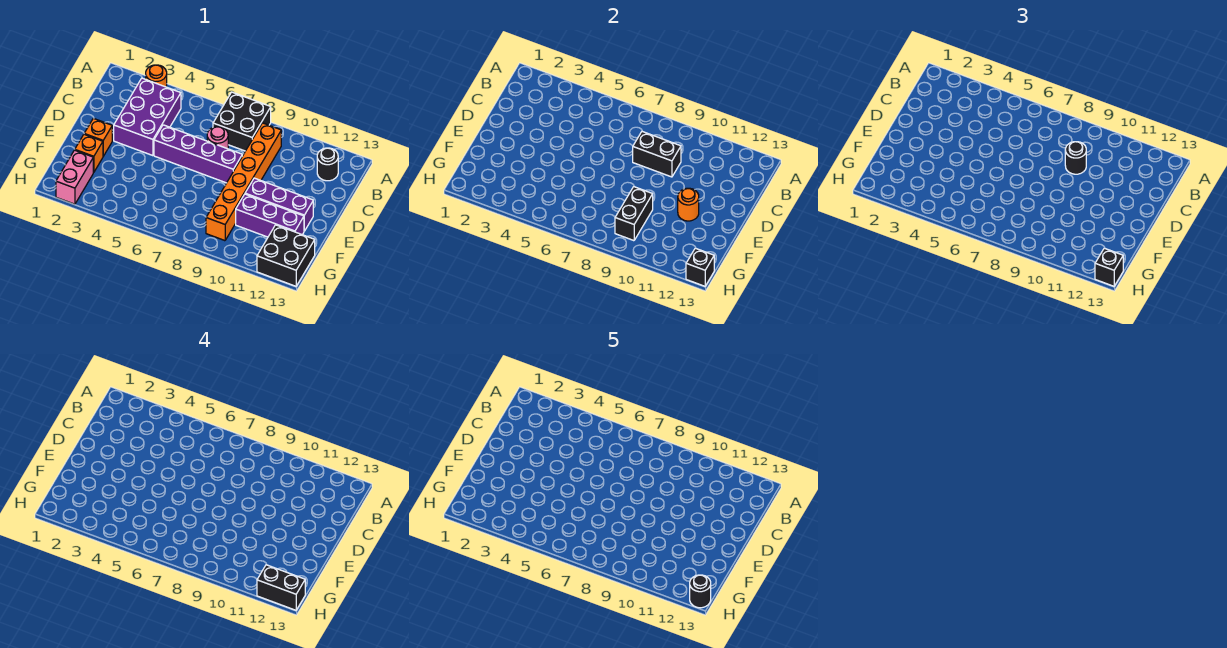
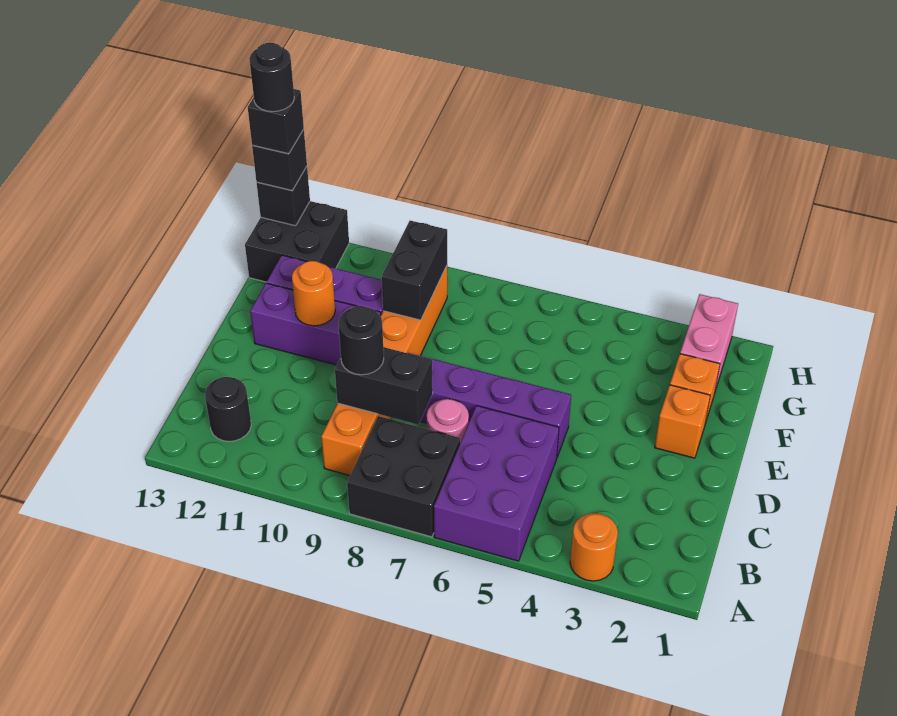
purple 2x3 brick [114,78,181,156] -> purple 2x3 brick moved to [434,406,559,561]
black 1x2 brick [257,565,305,610] -> black 1x1 brick [248,89,304,154]

